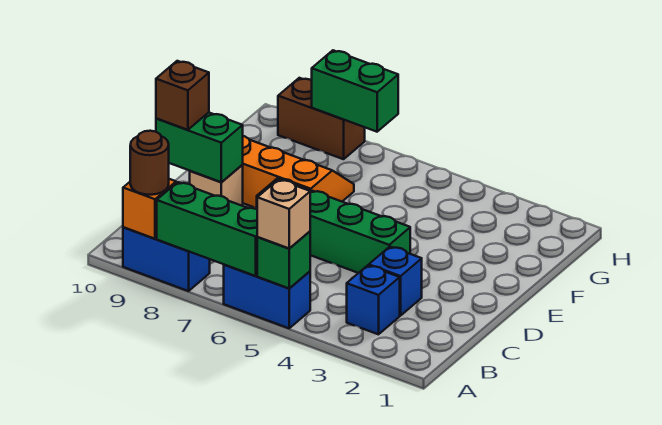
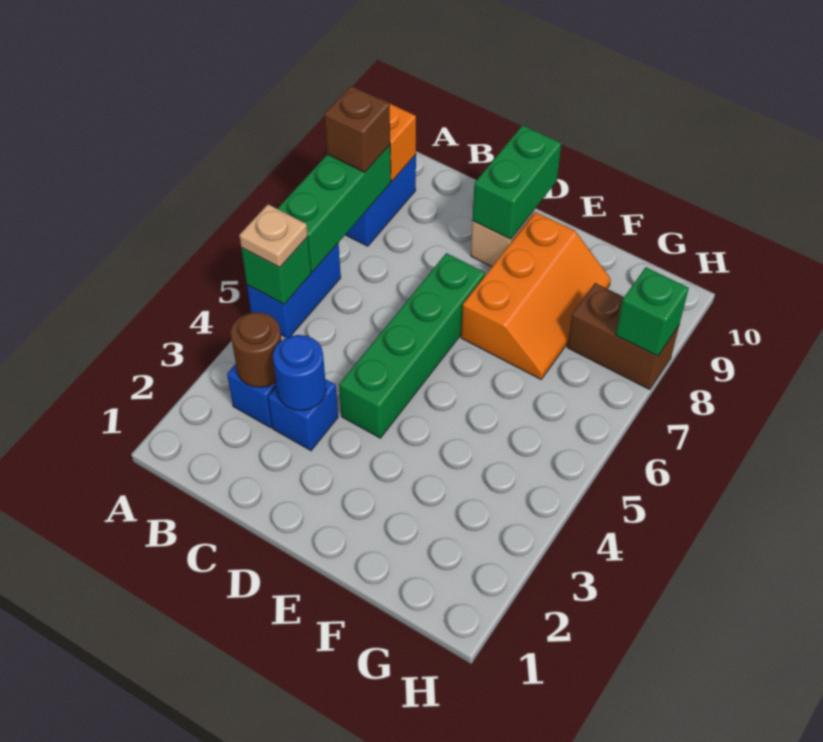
tan 1x1 brick [257,180,310,248] -> tan 1x1 plate [239,204,308,268]
brown 1x1 round brick [130,131,169,195] -> brown 1x1 round brick moved to [231,312,282,387]
none -> blue 1x1 round brick [273,335,326,410]
brown 1x1 brick [156,61,209,130] -> brown 1x1 brick moved to [324,86,390,172]
green 1x2 brick [312,50,398,132] -> green 1x1 brick [616,267,689,356]
brown 1x2 brick [278,78,365,159] -> brown 1x2 brick turned to [567,283,679,390]

